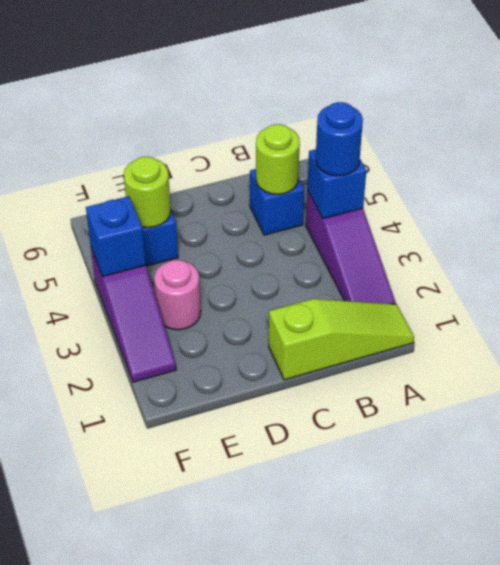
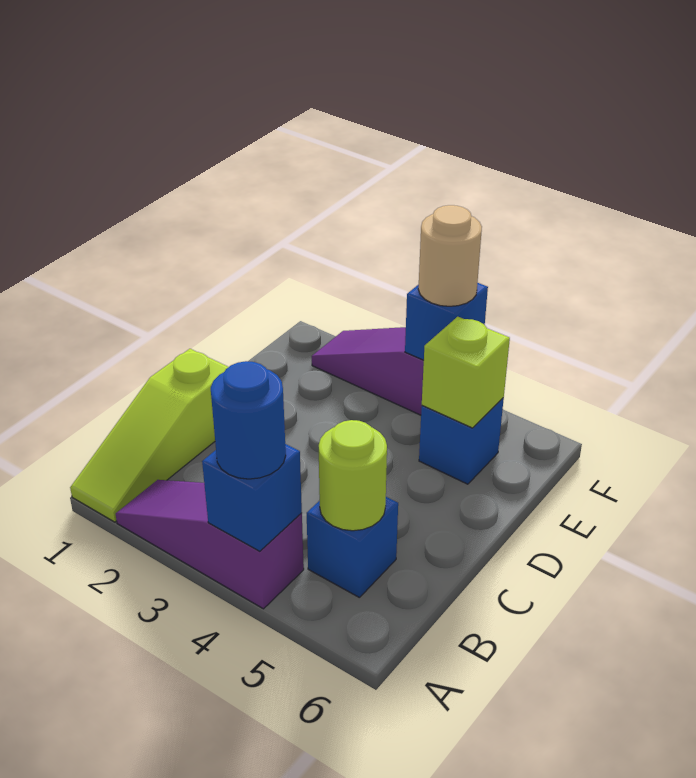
pink 1x1 round brick [154,260,201,330] -> none
lime 1x1 round brick [124,157,171,228] -> lime 1x1 brick [422,317,510,428]
none -> tan 1x1 round brick [418,205,482,306]

